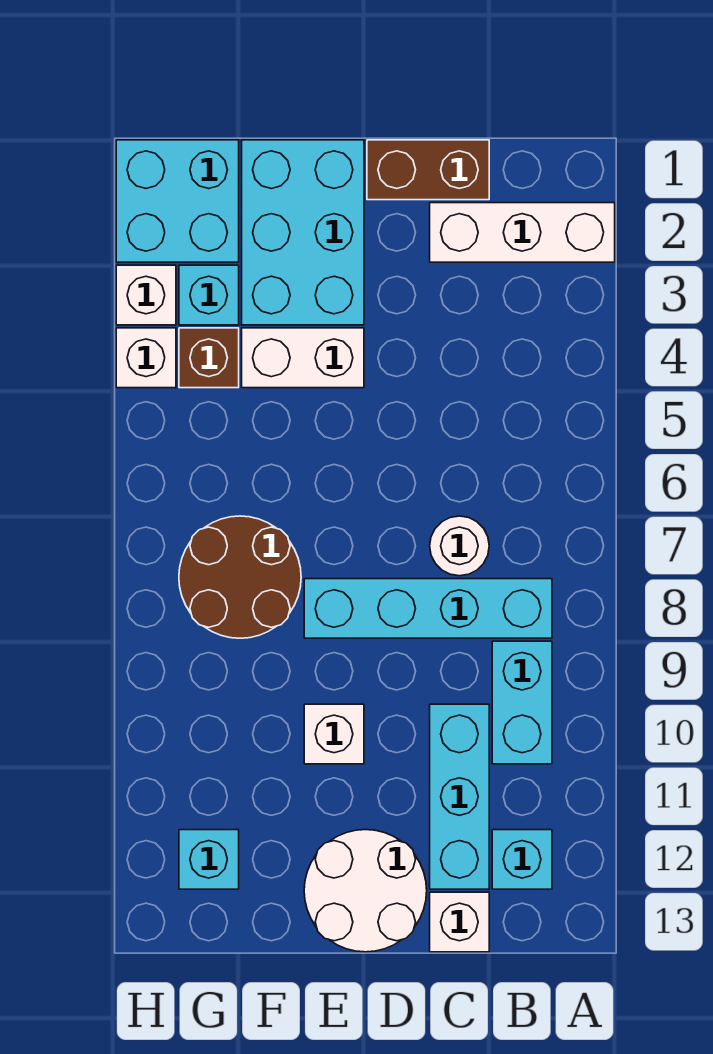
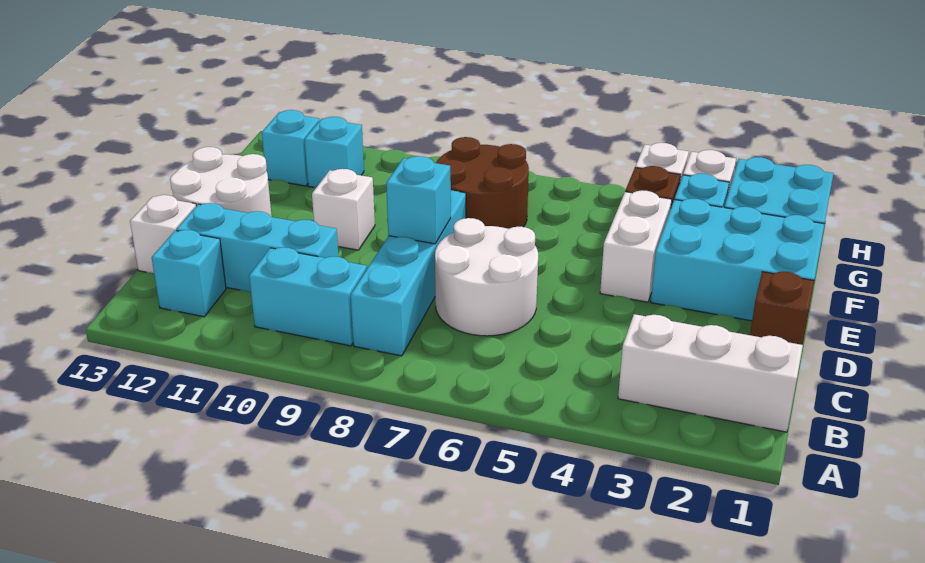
white 1x3 brick [430,203,615,262] -> white 1x3 brick turned to [618,314,803,432]
brown 1x2 brick [367,140,489,200] -> brown 1x1 brick [750,272,814,345]
white 1x1 round brick [430,516,489,576] -> white 2x2 round brick [435,218,538,336]
none -> cyan 1x1 brick [386,156,451,244]
none -> cyan 1x1 brick [304,117,364,187]

